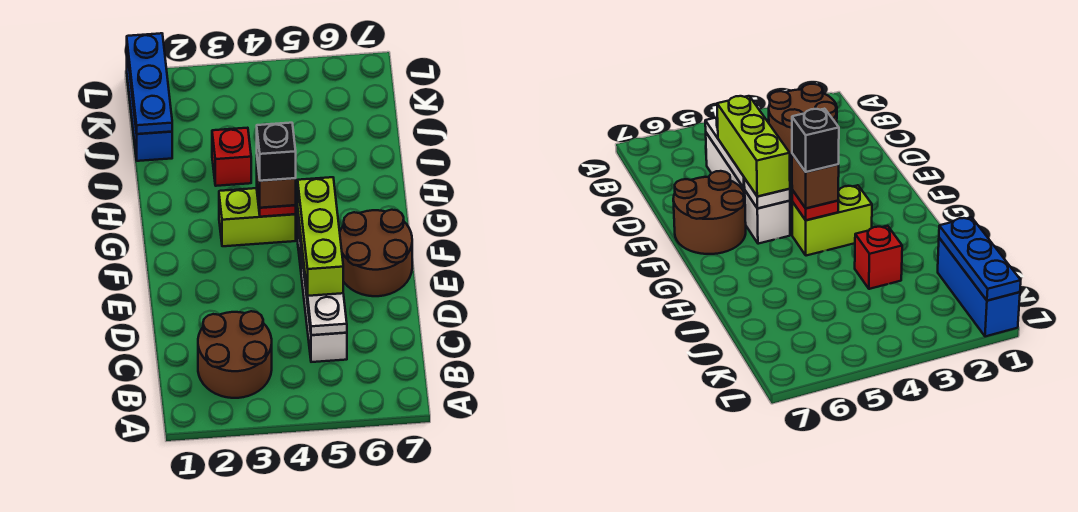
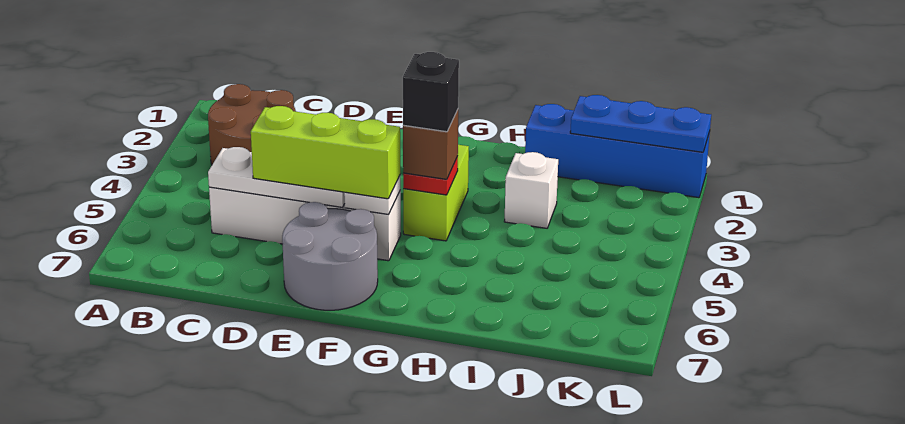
brown 2x2 round brick [340,210,412,296] -> grey 2x2 round brick [282,202,378,310]
red 1x1 brick [212,128,251,186] -> white 1x1 brick [504,152,558,228]
blue 1x3 brick [127,53,172,161] -> blue 1x4 brick [525,104,710,198]

